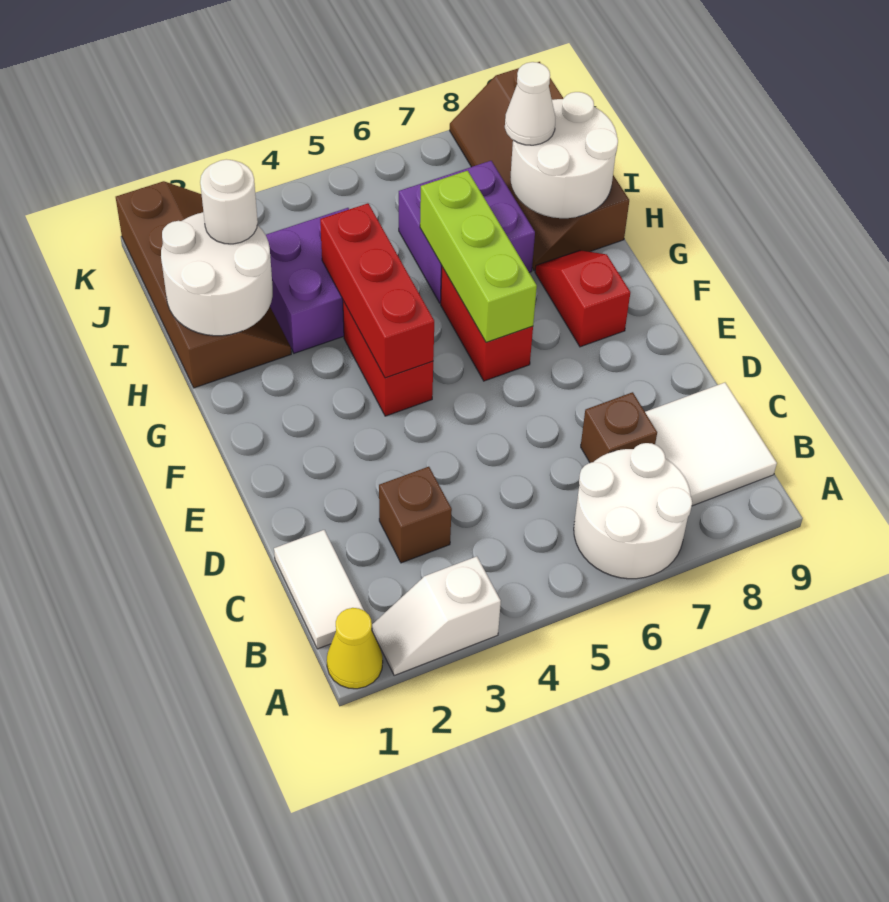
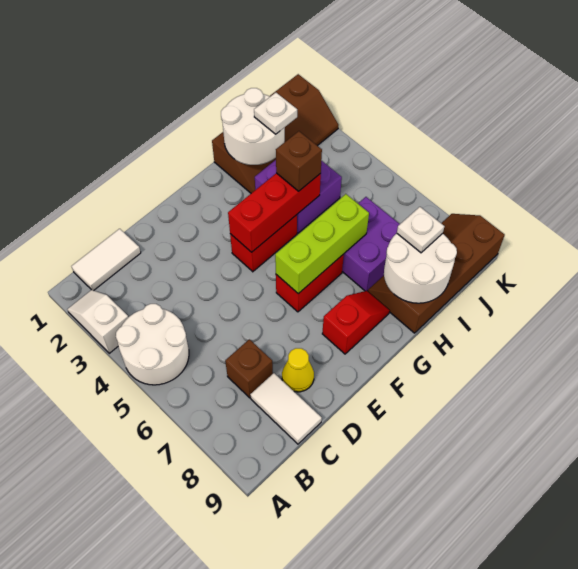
yellow 1x1 cone [327,608,383,689] -> yellow 1x1 cone moved to [282,348,314,392]
white 2x2 round brick [574,443,692,579] -> white 2x2 round brick moved to [116,304,189,385]
white 2x2 tile [645,383,777,506] -> white 1x2 tile [250,373,322,444]
brown 1x1 brick [379,467,452,563] -> brown 1x1 brick moved to [276,131,322,191]
white 1x1 round brick [200,159,258,244] -> white 1x1 plate [254,93,297,134]
white 1x1 cone [505,62,556,145] -> white 1x1 plate [397,207,444,253]

